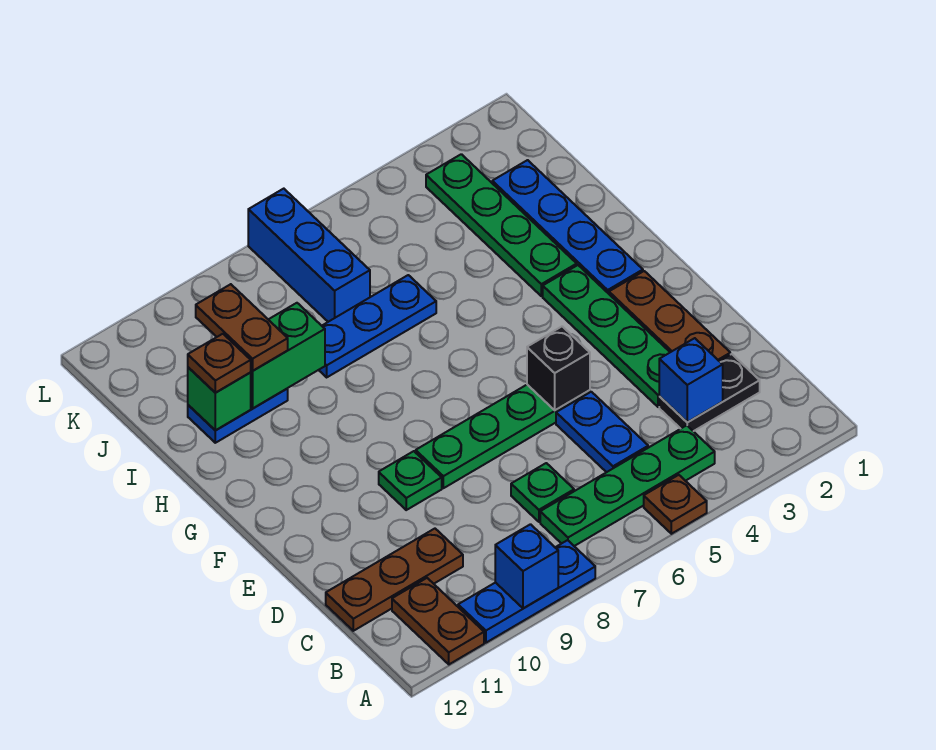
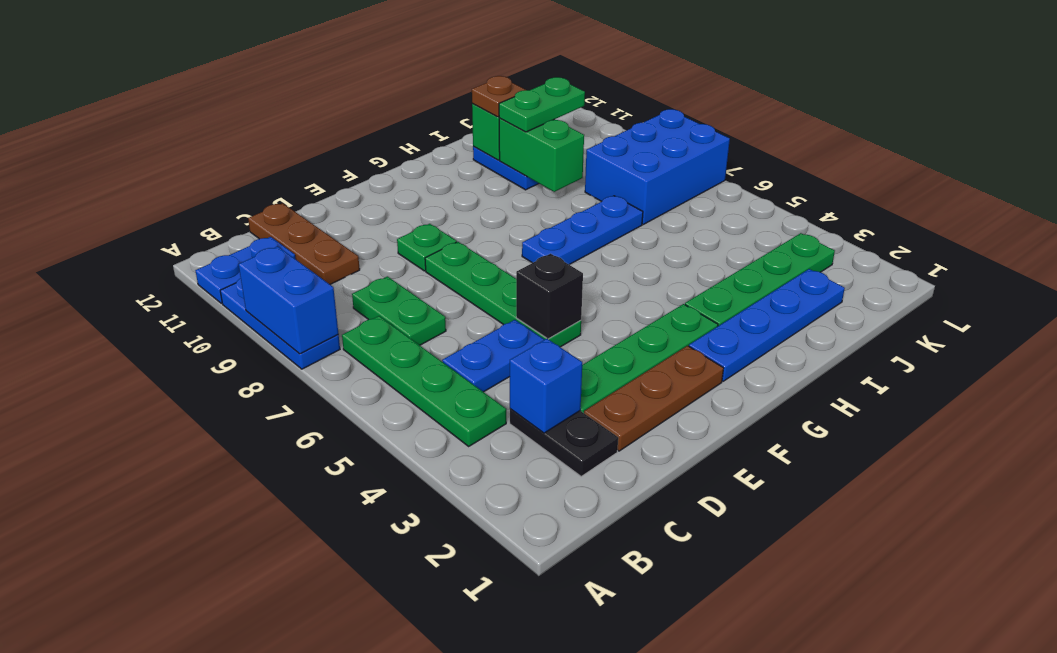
brown 1x1 plate [644,475,707,534] -> none
blue 1x1 brick [495,524,558,608] -> blue 1x2 brick [239,246,338,354]
brown 1x2 plate [392,578,484,664] -> blue 1x2 plate [195,237,295,304]
green 1x1 plate [511,463,574,522] -> green 1x2 plate [352,276,446,345]
blue 1x3 plate [319,275,436,377] -> blue 1x3 plate turned to [522,196,643,265]
brown 1x2 plate [196,284,288,371] -> green 1x2 plate [499,77,585,132]
blue 1x3 brick [248,189,370,322] -> blue 2x3 brick [585,109,730,224]

